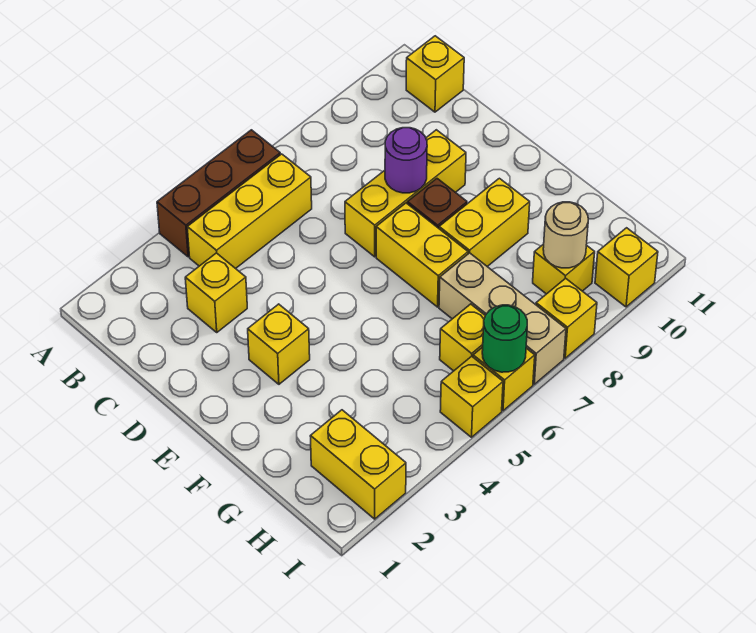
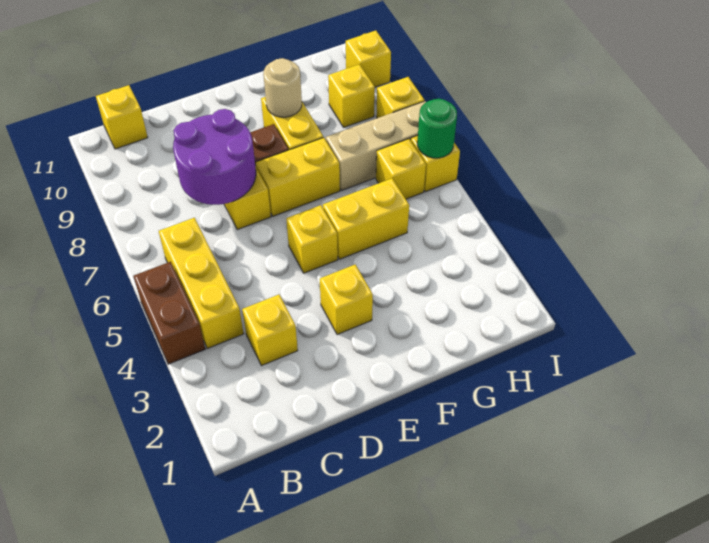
brown 1x3 brick [157,130,280,257] -> brown 1x2 brick [133,262,205,364]
purple 1x1 round brick [385,128,427,193] -> purple 2x2 round brick [173,109,256,205]
yellow 1x2 brick [310,410,406,519] -> yellow 1x2 brick moved to [323,178,409,259]
tan 1x1 round brick [543,202,588,268] -> tan 1x1 round brick moved to [263,58,302,117]
yellow 1x1 brick [440,356,503,437] -> yellow 1x1 brick moved to [286,205,338,273]

